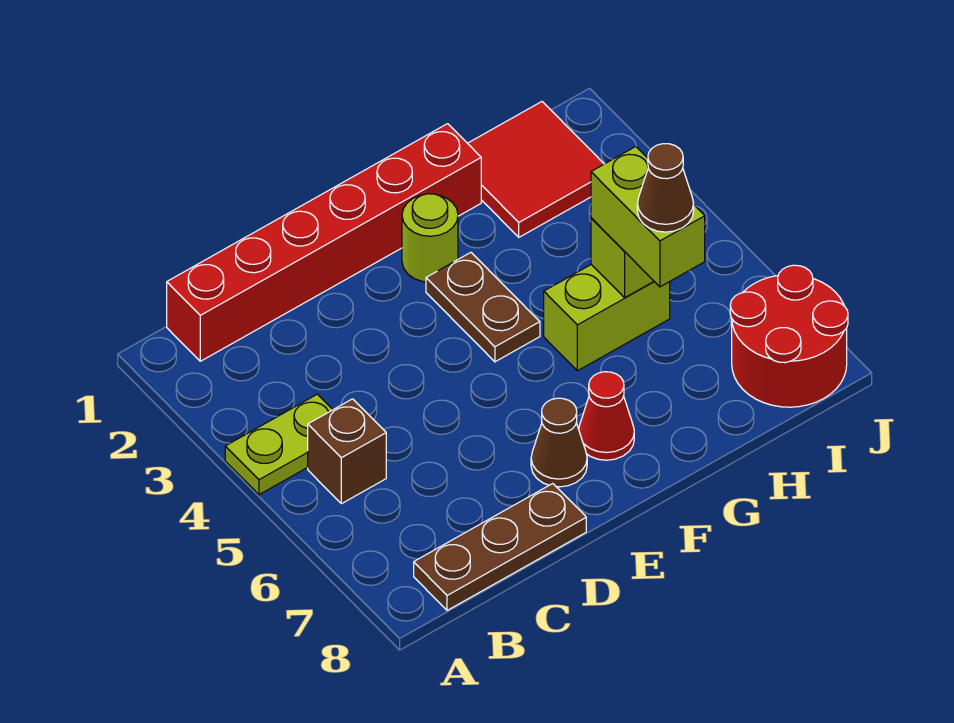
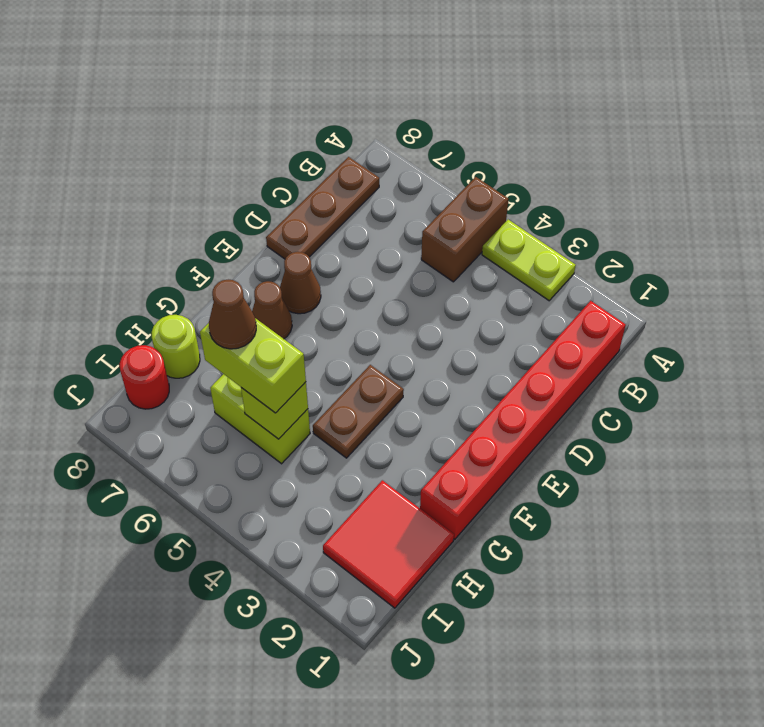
lime 1x2 plate [225,394,333,495] -> lime 1x2 plate turned to [482,220,576,301]
brown 1x1 brick [308,399,386,504] -> brown 1x2 brick [421,177,509,282]
lime 1x1 round brick [402,194,458,282] -> lime 1x1 round brick moved to [152,315,200,378]
brown 1x2 plate [426,252,540,362] -> brown 1x2 plate turned to [313,365,404,458]
red 1x1 cone [579,372,634,460] -> brown 1x1 cone [252,281,292,339]
lime 1x2 brick [544,265,670,371] -> lime 1x2 brick turned to [210,374,310,464]
red 2x2 round brick [730,265,848,407] -> red 1x1 round brick [120,345,169,409]

